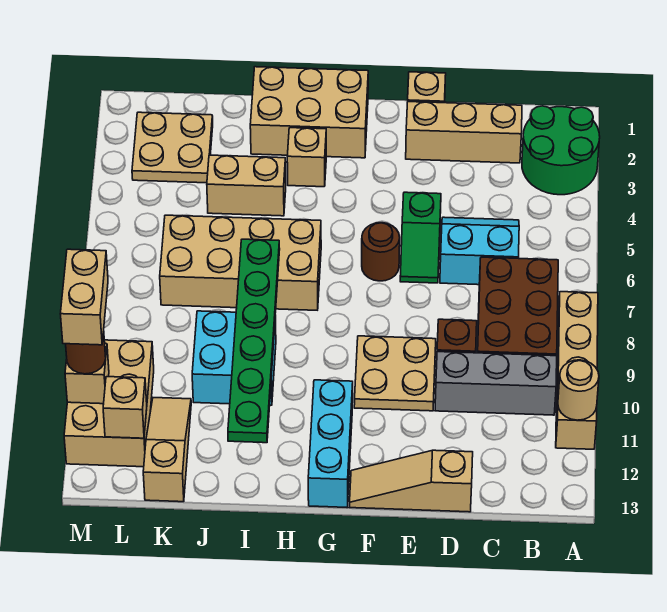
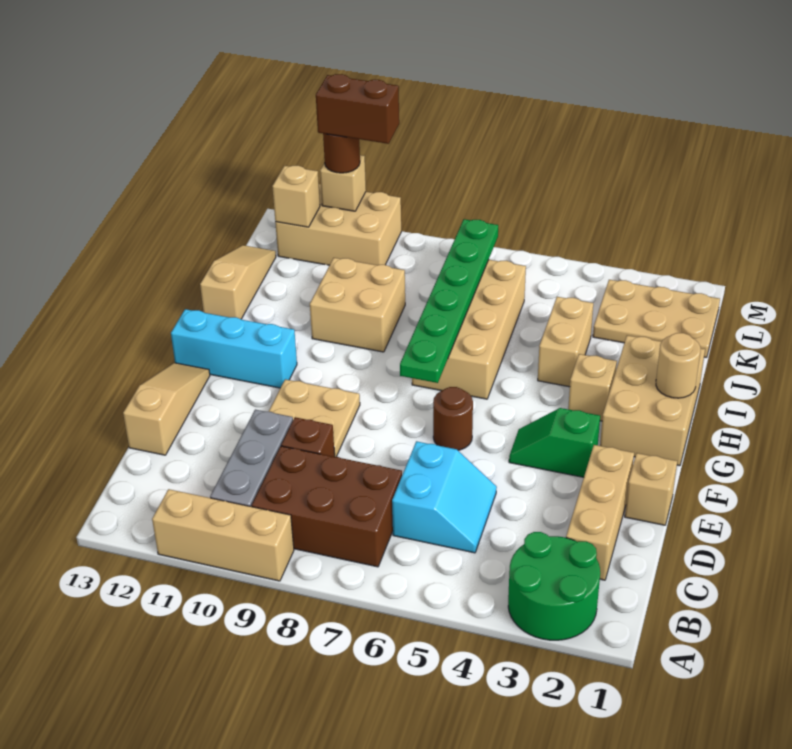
tan 1x4 brick [556,292,598,449] -> tan 1x3 brick [152,489,294,581]
tan 1x1 round brick [558,360,599,420] -> tan 1x1 round brick moved to [656,333,700,398]
green 1x2 slope [400,192,441,283] -> green 1x2 slope moved to [509,408,600,477]
green 1x6 plate [228,239,280,443] -> green 1x6 plate turned to [400,219,498,383]
cyan 2x2 brick [192,311,276,405] -> tan 2x2 brick [310,258,405,352]
tan 2x2 plate [132,112,213,183] -> tan 2x3 plate [593,280,720,358]
tan 1x3 slope [143,398,191,502] -> tan 1x3 slope turned to [200,245,276,319]
tan 1x2 brick [61,249,108,345] -> brown 1x2 brick [316,74,399,144]

